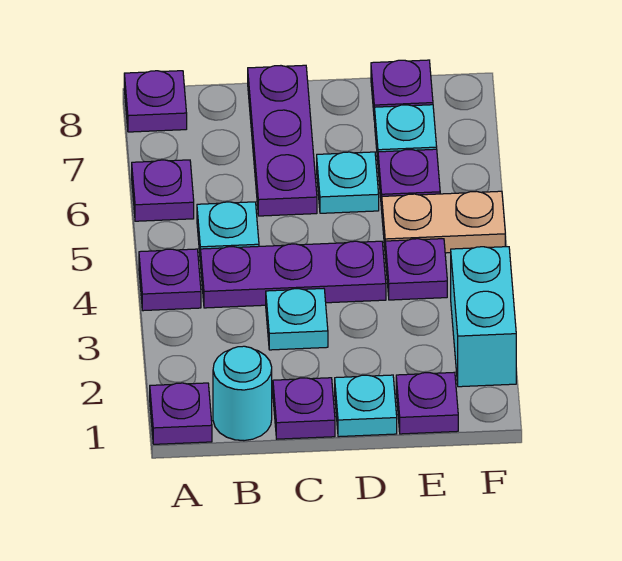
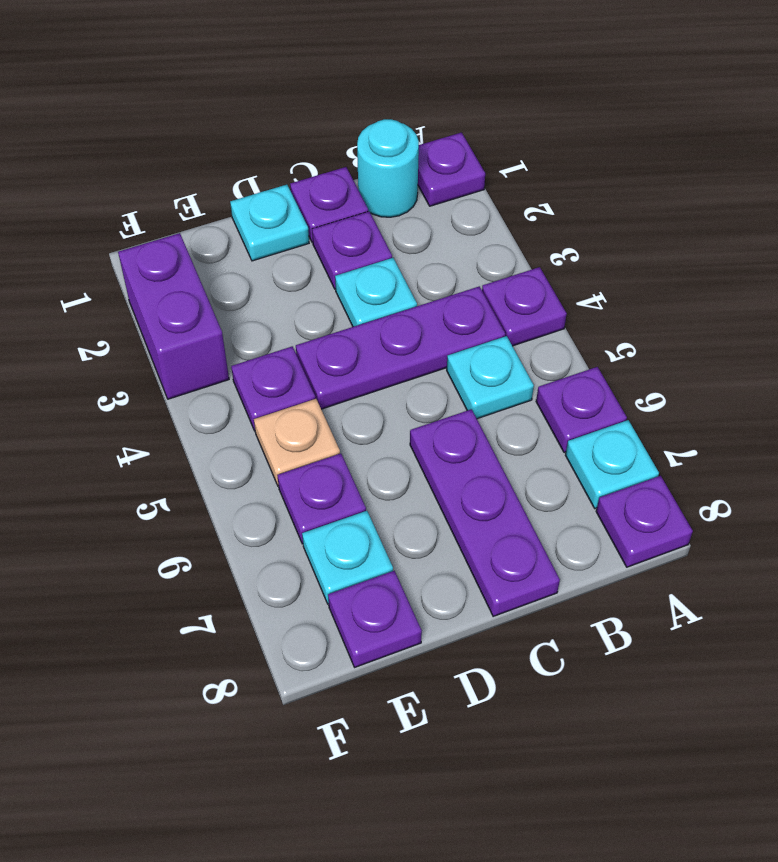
cyan 1x1 plate [317,152,379,213] -> cyan 1x1 plate moved to [565,420,659,508]
purple 1x1 plate [396,372,458,434] -> purple 1x1 plate moved to [312,211,392,289]
tan 1x2 plate [382,191,505,253] -> tan 1x1 plate [254,399,340,486]
cyan 1x2 brick [451,247,516,387] -> purple 1x2 brick [118,233,229,399]

